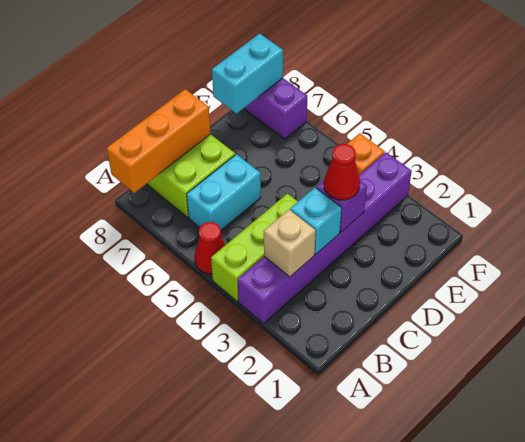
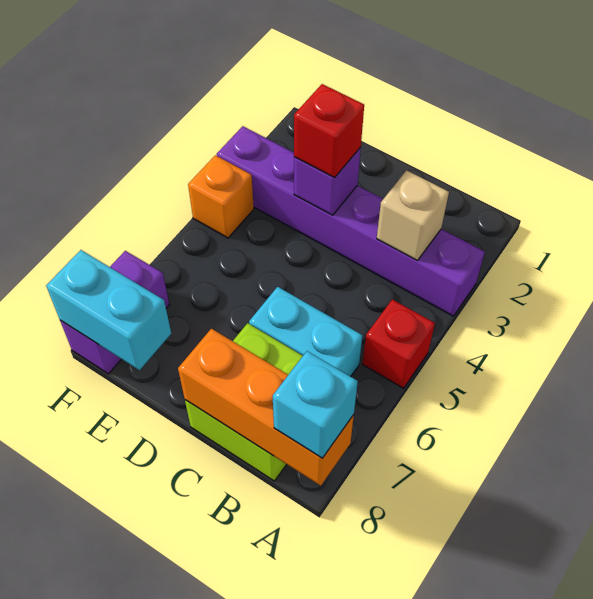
lime 1x3 brick [211,194,298,301] -> none
red 1x1 cone [195,222,225,274] -> red 1x1 brick [363,299,435,388]
cyan 1x1 brick [290,188,342,254] -> cyan 1x1 brick moved to [273,351,358,458]
red 1x1 cone [324,144,360,200] -> red 1x1 brick [294,84,364,178]

